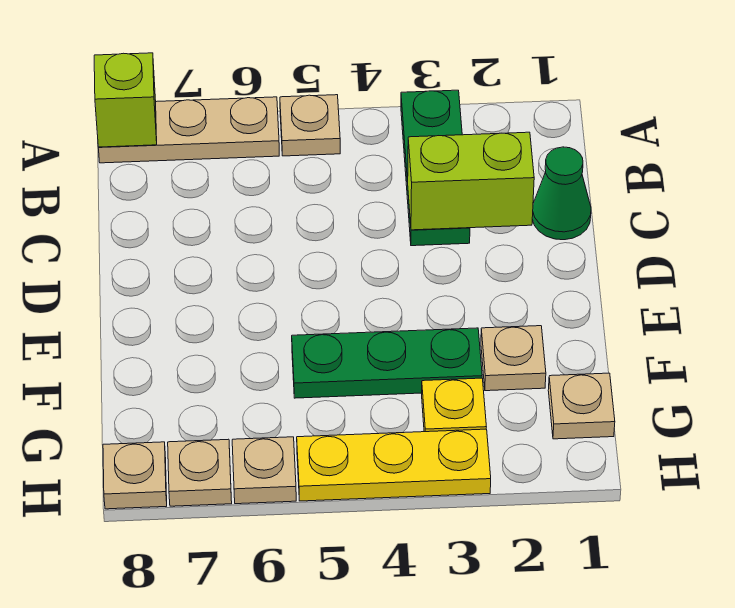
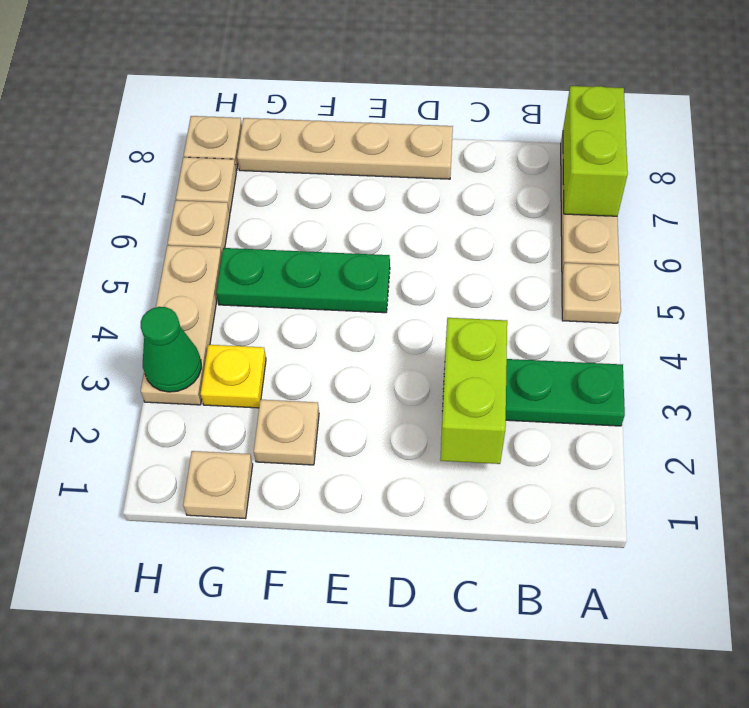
lime 1x1 brick [94,53,157,147] -> lime 1x2 brick [563,86,628,216]
green 1x1 cone [532,147,591,240] -> green 1x1 cone moved to [141,307,201,392]
none -> tan 1x4 plate [237,118,453,179]
green 1x3 plate [292,328,482,398] -> green 1x3 plate turned to [216,248,390,313]
yellow 1x3 plate [297,429,491,501] -> tan 1x3 plate [141,245,222,405]

